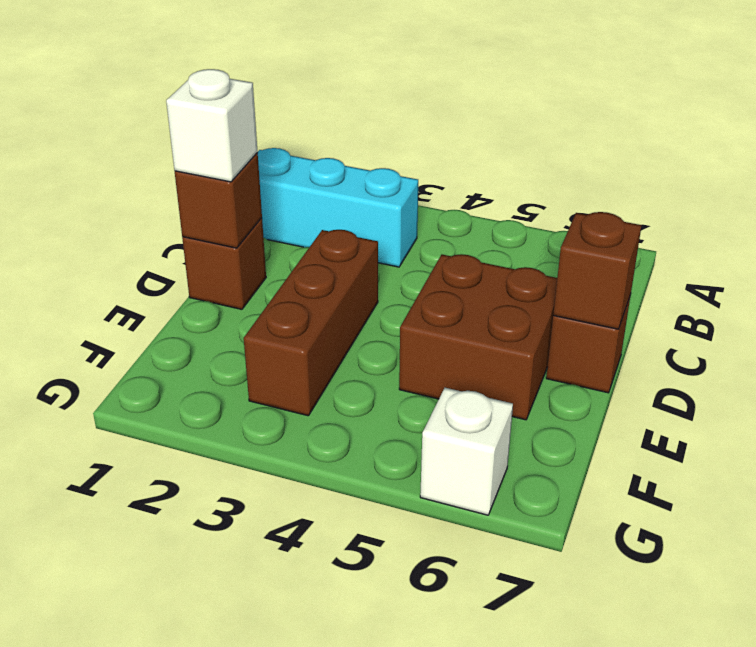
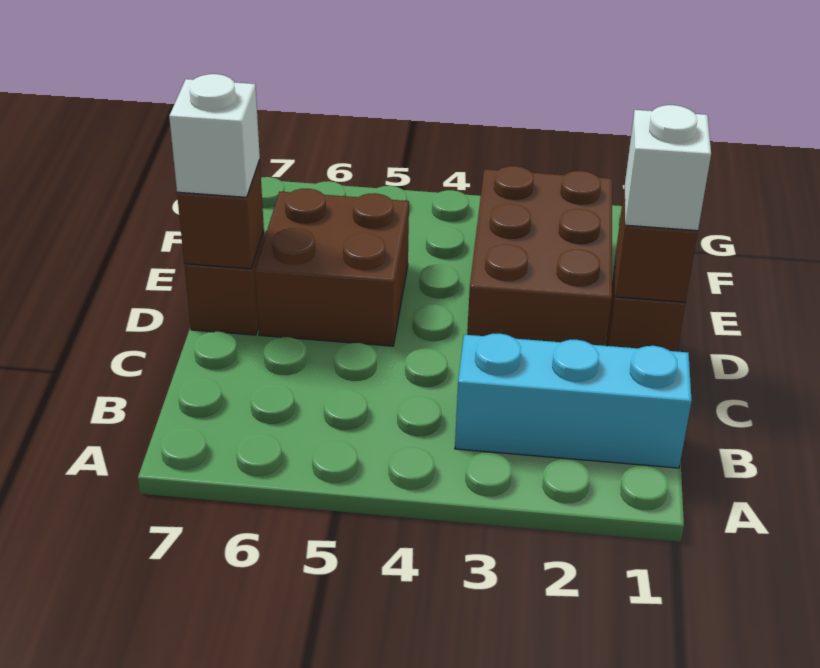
brown 1x3 brick [244,230,378,416] -> brown 2x3 brick [467,166,612,346]
white 1x1 brick [420,388,513,515] -> white 1x1 brick moved to [169,74,260,197]

